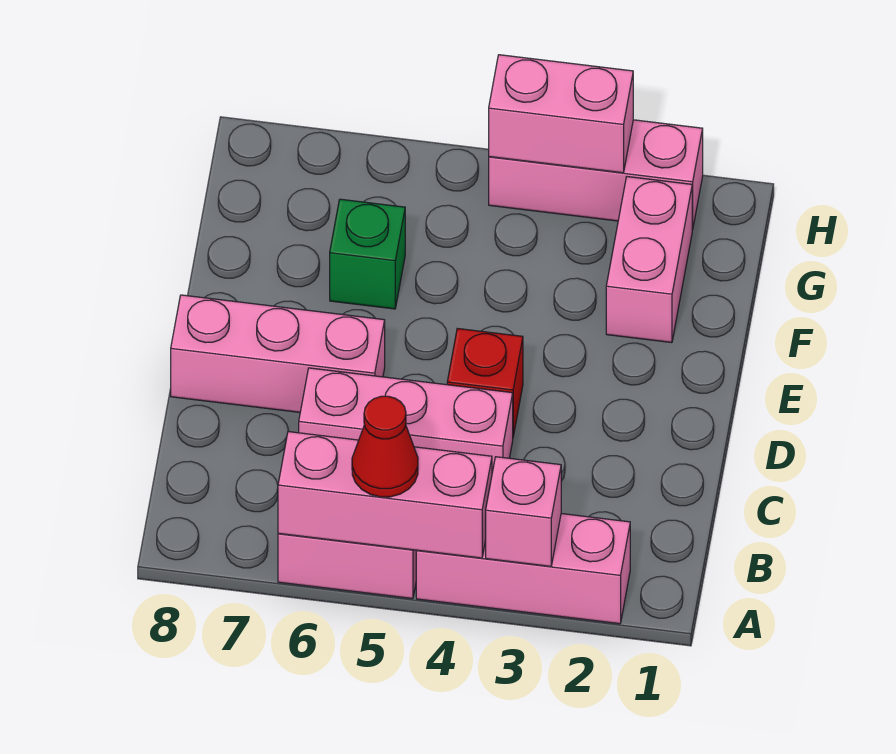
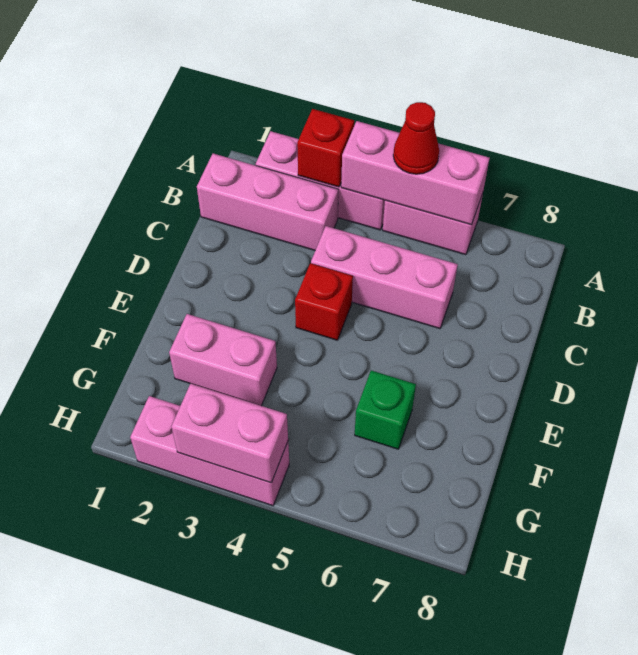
pink 1x1 brick [486,457,561,566] -> red 1x1 brick [297,109,354,187]
pink 1x3 brick [171,295,385,412] -> pink 1x3 brick moved to [197,154,338,250]
pink 1x2 brick [606,177,692,343] -> pink 1x2 brick turned to [169,314,277,406]

